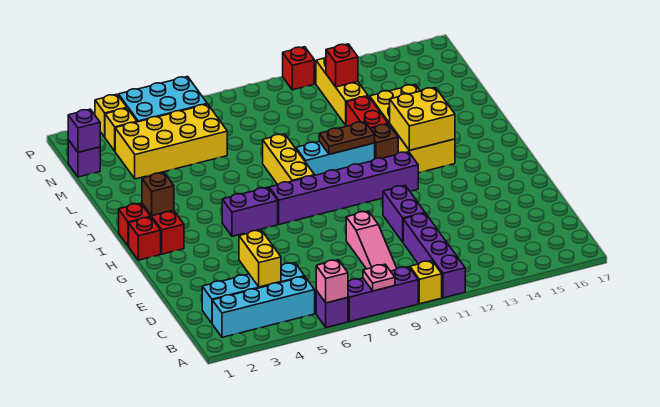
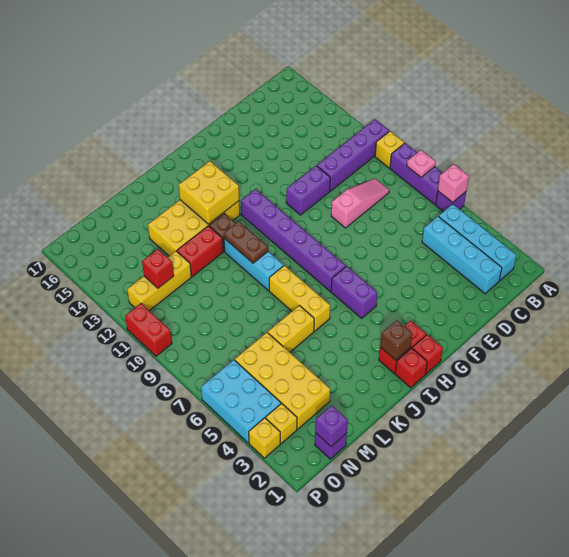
yellow 1x2 brick [239,230,281,287] -> yellow 1x2 brick moved to [268,306,314,352]
yellow 1x3 brick [263,134,315,185] -> yellow 1x3 brick turned to [269,265,330,331]
red 1x1 brick [283,47,314,90] -> red 1x2 brick [125,304,172,356]

